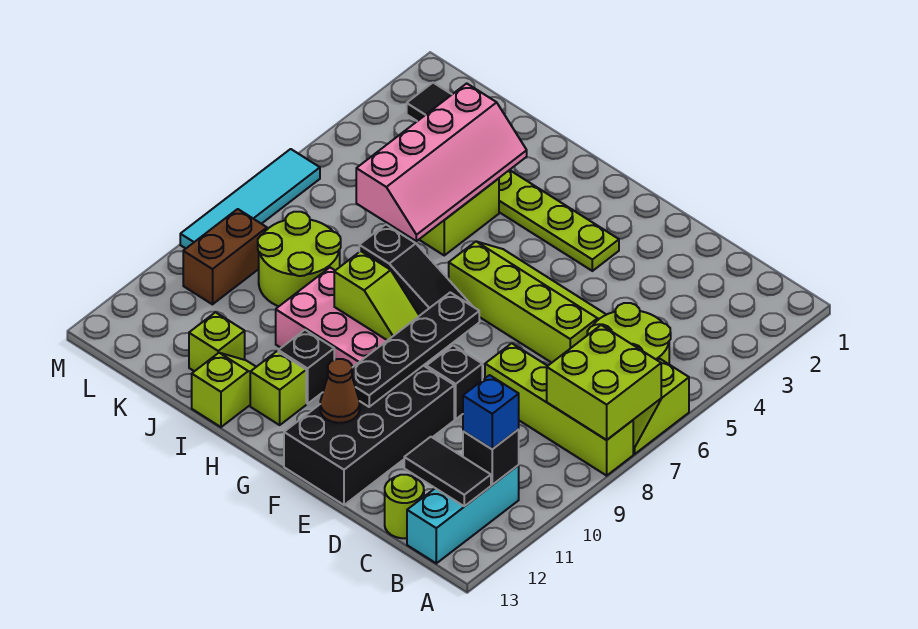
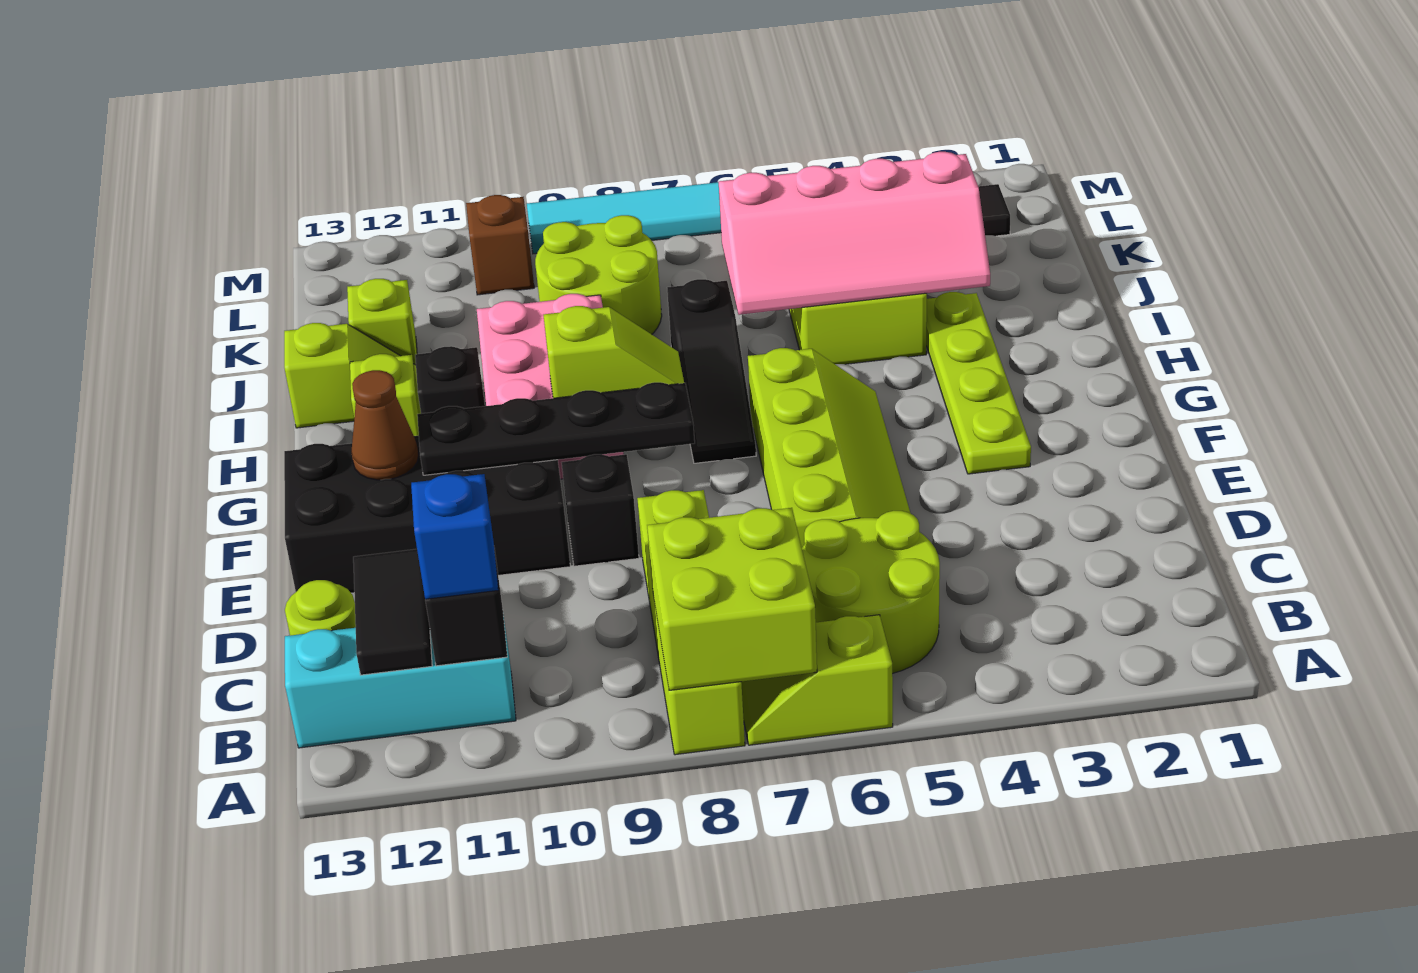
lime 1x2 slope [334,251,419,340] -> lime 1x2 slope turned to [543,306,684,398]
brown 1x2 brick [183,209,267,304] -> brown 1x1 brick [466,195,534,295]

